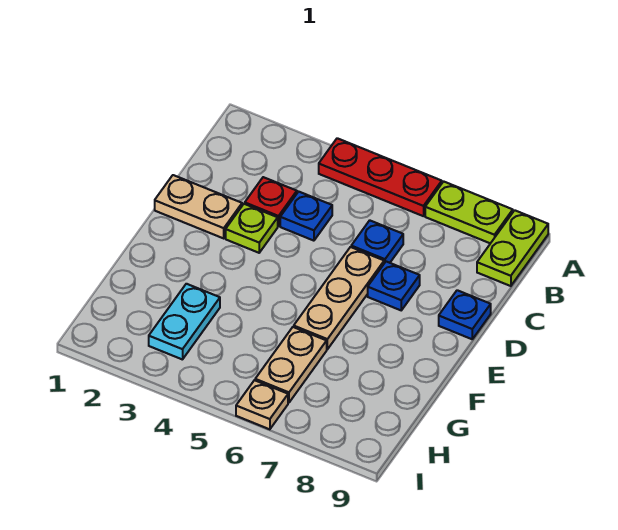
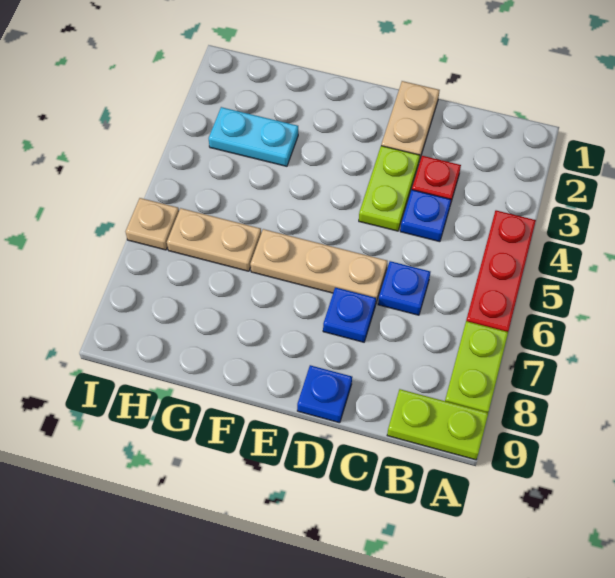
lime 1x1 plate [226,204,278,253] -> lime 1x2 plate [359,146,420,231]

